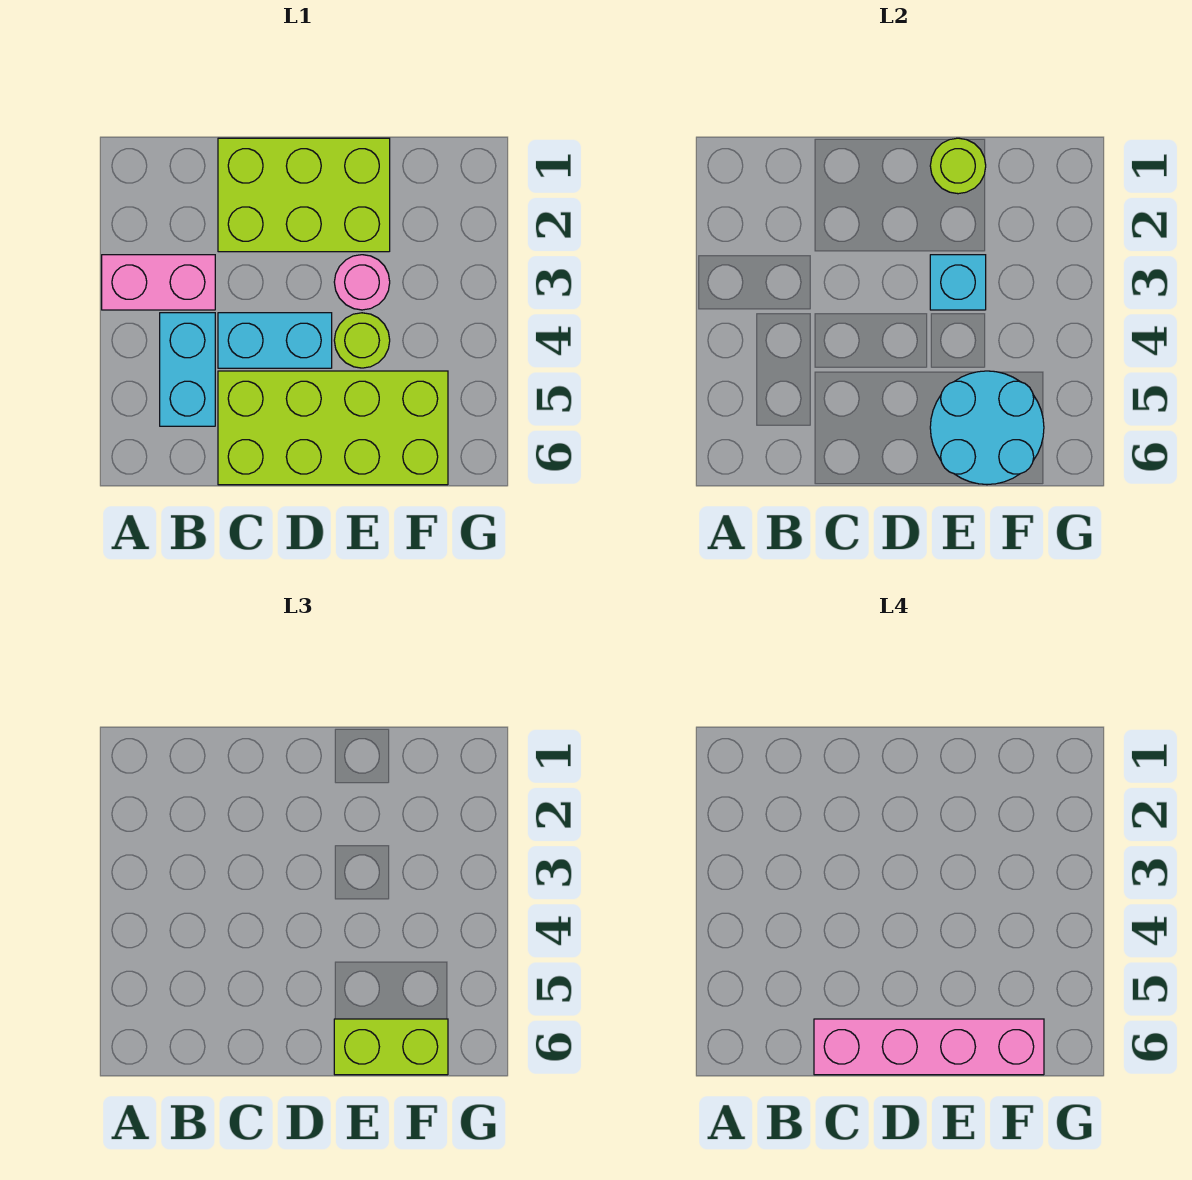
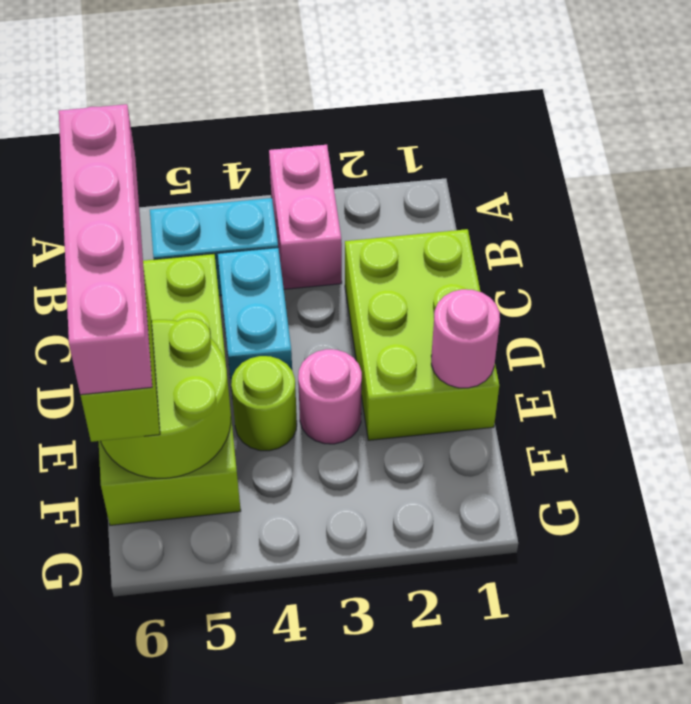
lime 1x1 round brick [930,138,986,194] -> pink 1x1 round brick [431,289,500,388]
cyan 1x1 brick [930,255,986,310] -> none
cyan 2x2 round brick [930,371,1044,485] -> lime 2x2 round brick [101,318,231,478]

